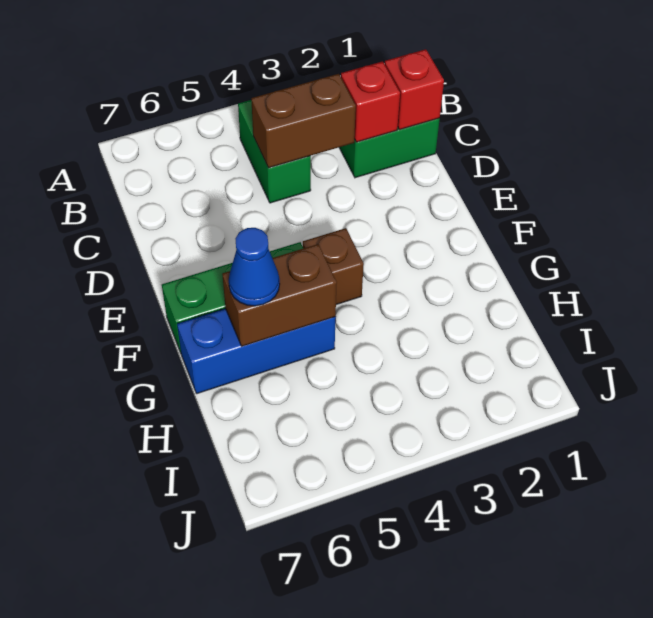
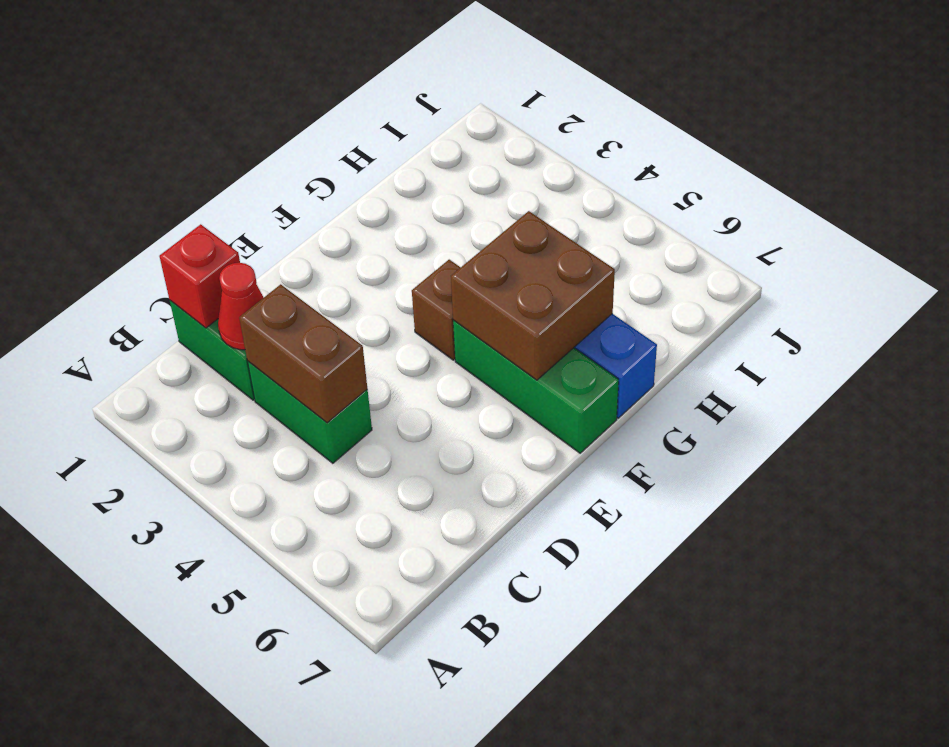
green 1x2 brick [238,100,311,203] -> green 1x2 brick turned to [248,361,372,463]
red 1x1 brick [341,61,400,142] -> red 1x1 cone [218,263,264,350]
brown 1x2 brick [222,244,337,346] -> brown 2x2 brick [451,211,615,380]
blue 1x1 cone [229,228,280,306] -> none

